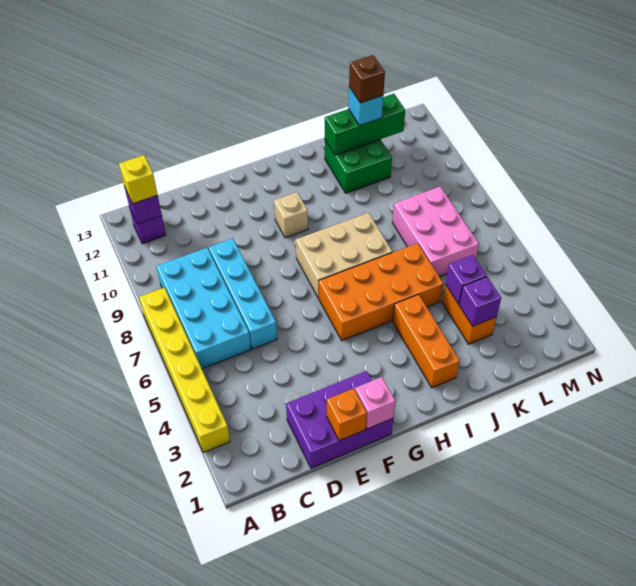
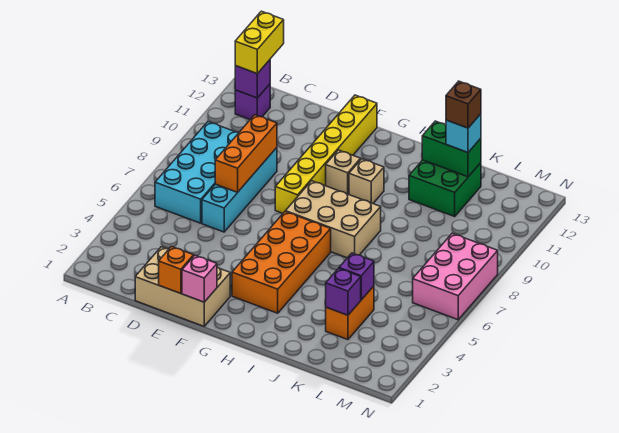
yellow 1x6 brick [139,288,230,452] -> yellow 1x6 brick moved to [275,95,377,213]
yellow 1x1 brick [119,155,158,204] -> yellow 1x2 brick [235,11,284,74]
purple 2x3 brick [286,371,393,468] -> tan 2x3 brick [135,247,230,326]
orange 2x4 brick [319,243,443,341] -> orange 2x4 brick turned to [232,212,331,313]
none -> tan 1x1 brick [349,159,384,203]
orange 1x3 brick [393,294,459,388] -> orange 1x3 brick moved to [215,115,277,192]
green 1x3 brick [325,94,405,155] -> green 1x2 brick [422,121,481,177]
pink 2x3 brick [392,187,479,277] -> pink 2x3 brick moved to [413,233,498,320]

